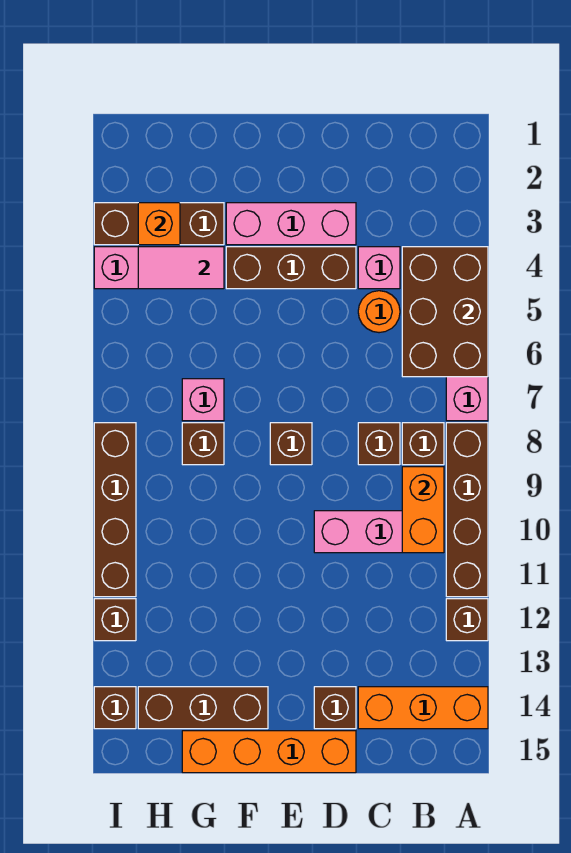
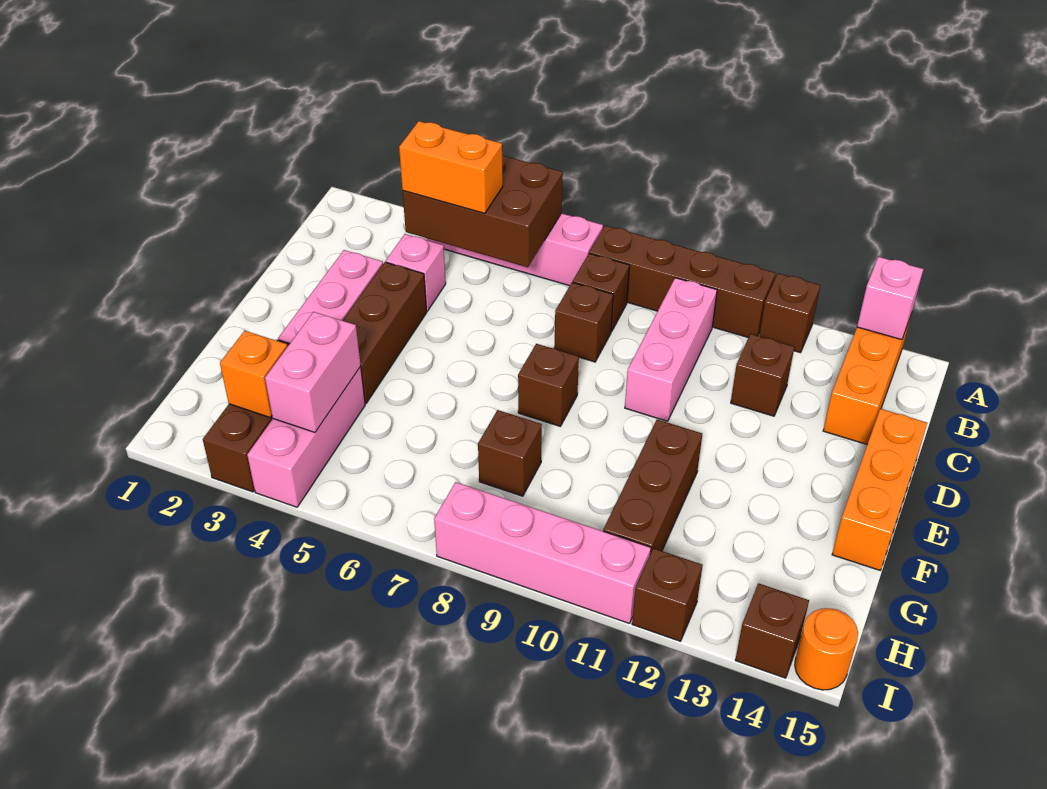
orange 1x2 brick [402,467,444,553] -> orange 1x2 brick moved to [399,121,503,213]
orange 1x1 round brick [358,291,400,333] -> orange 1x1 round brick moved to [795,608,858,690]
brown 1x1 brick [314,687,356,729] -> brown 1x1 brick moved to [731,334,794,416]
orange 1x4 brick [182,731,356,773] -> orange 1x3 brick [832,409,927,570]
brown 1x3 brick [138,687,268,729] -> brown 1x3 brick moved to [603,420,702,555]
pink 1x2 tile [138,247,224,289] -> pink 1x2 brick [265,312,361,432]
pink 1x1 brick [182,379,224,421] -> pink 1x1 brick moved to [857,257,923,340]
brown 1x4 brick [94,423,136,597] -> pink 1x4 brick [434,482,651,624]

